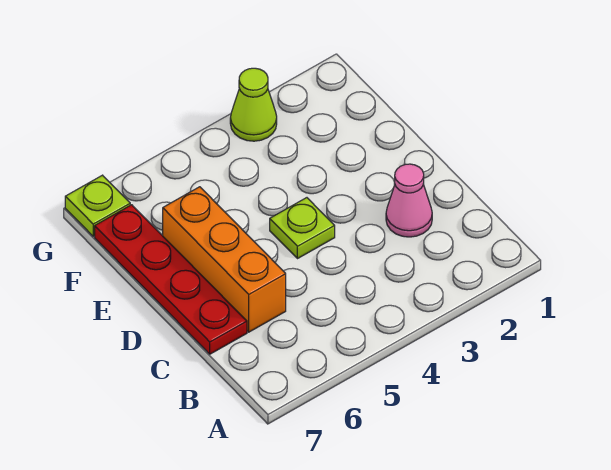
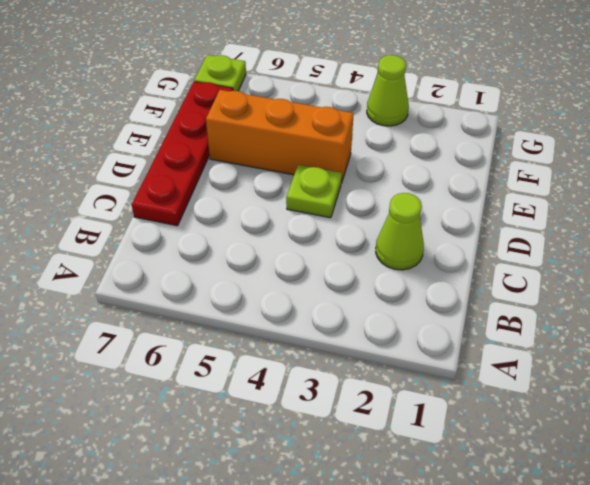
pink 1x1 cone [386,164,432,237] -> lime 1x1 cone [376,193,424,270]
orange 1x3 brick [163,187,286,332] -> orange 1x3 brick turned to [206,90,354,183]

